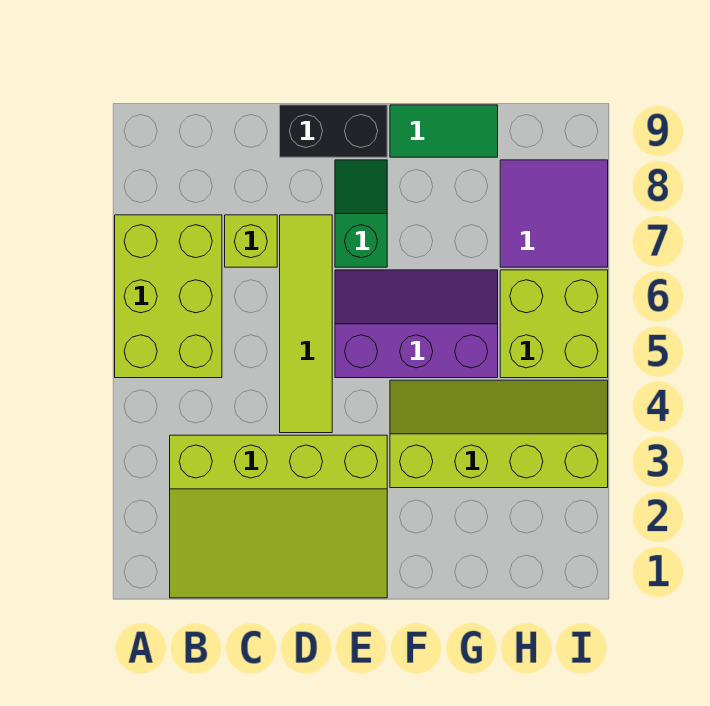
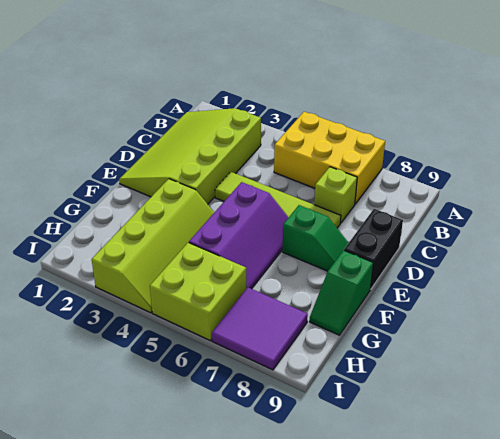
lime 2x3 brick [115,215,222,378] -> yellow 2x3 brick [274,112,385,204]
green 1x2 tile [390,105,498,157] -> green 1x2 slope [310,250,373,335]

